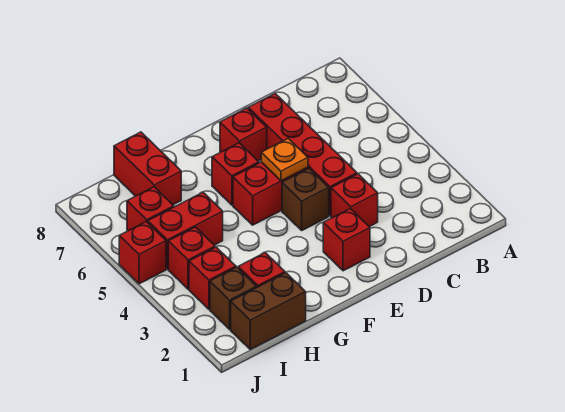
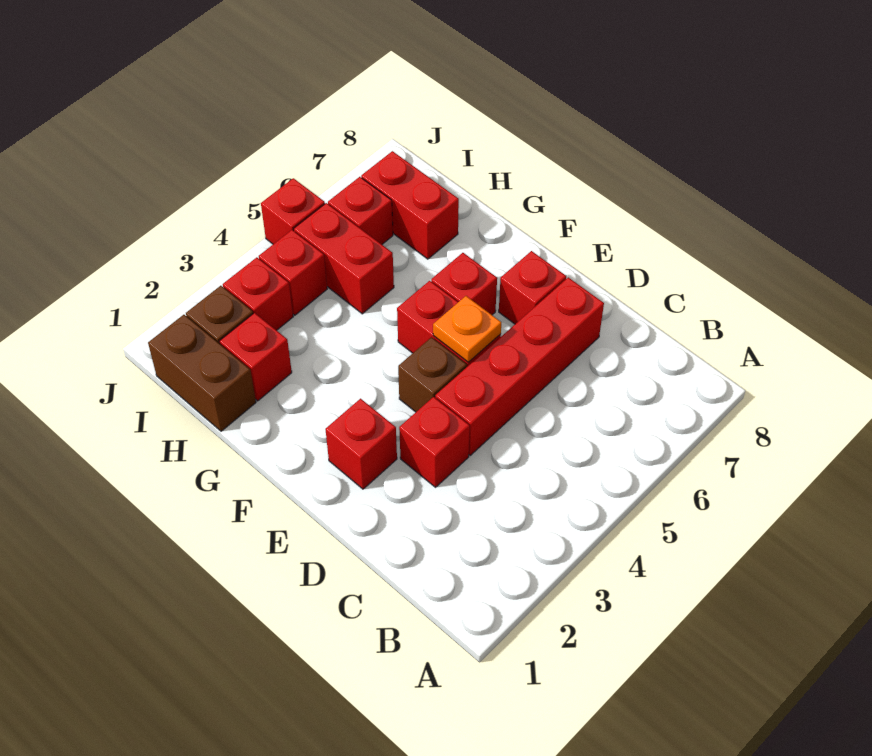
red 1x2 brick [114,132,181,205] -> red 1x2 brick turned to [361,151,459,259]

